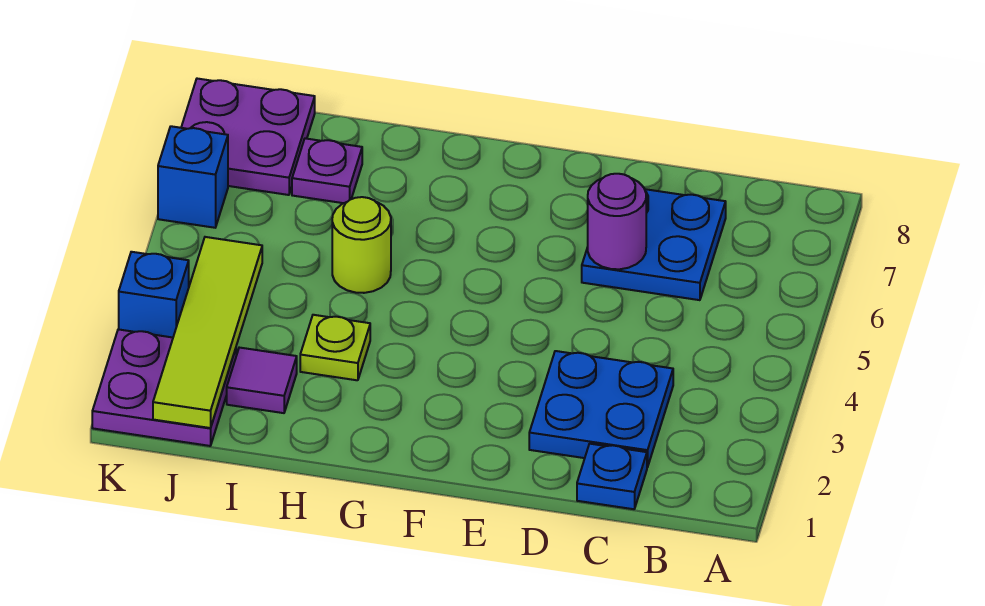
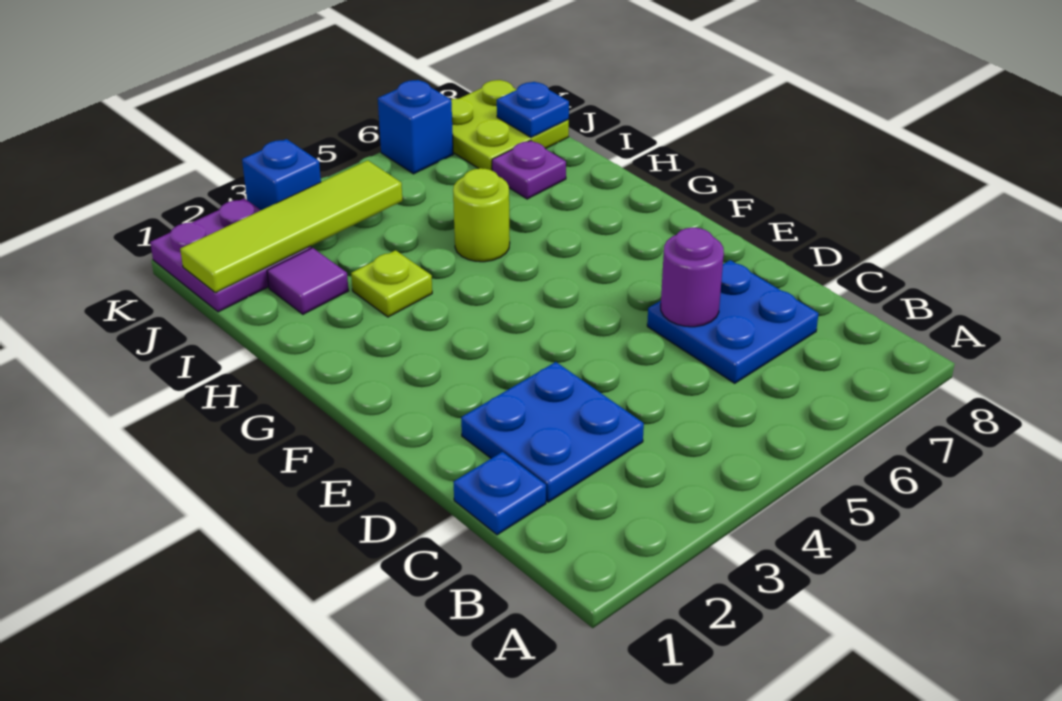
purple 2x2 plate [181,79,315,195] -> lime 2x2 plate [451,80,569,170]
none -> blue 1x1 plate [497,82,569,137]

